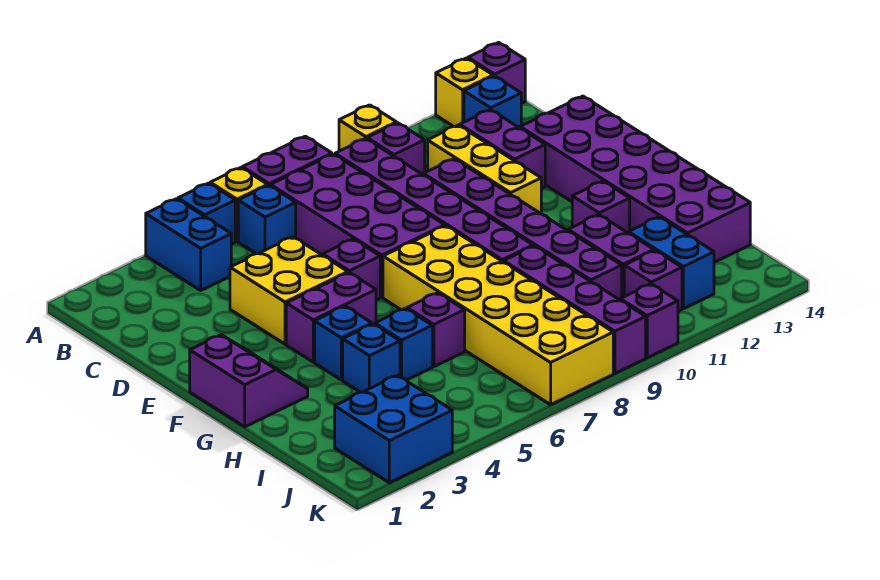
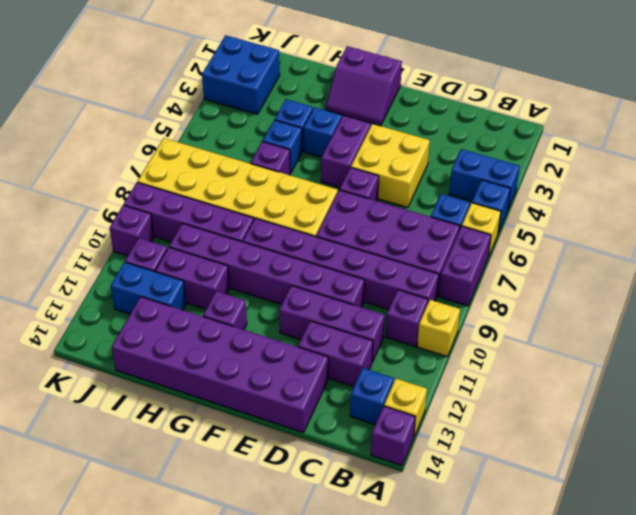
yellow 1x3 brick [428,125,541,213] -> purple 1x3 brick [279,286,385,362]

